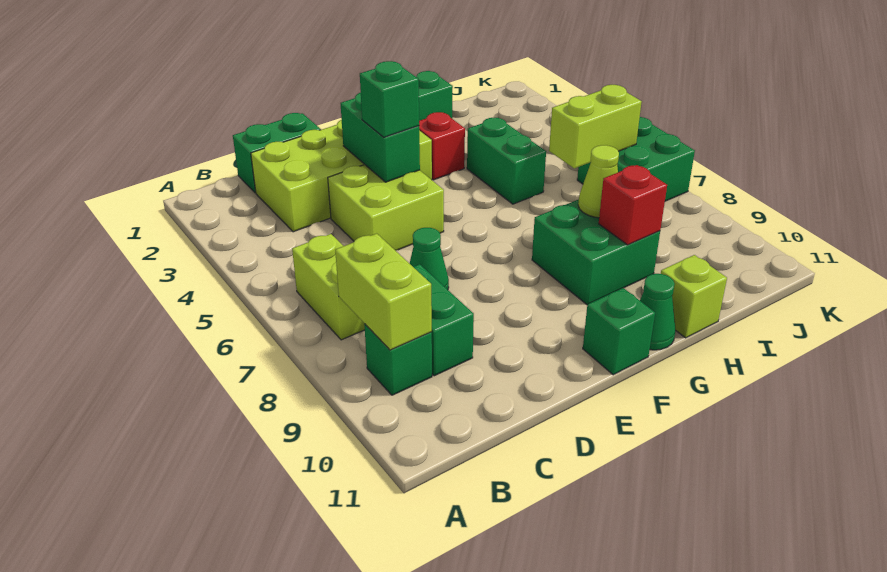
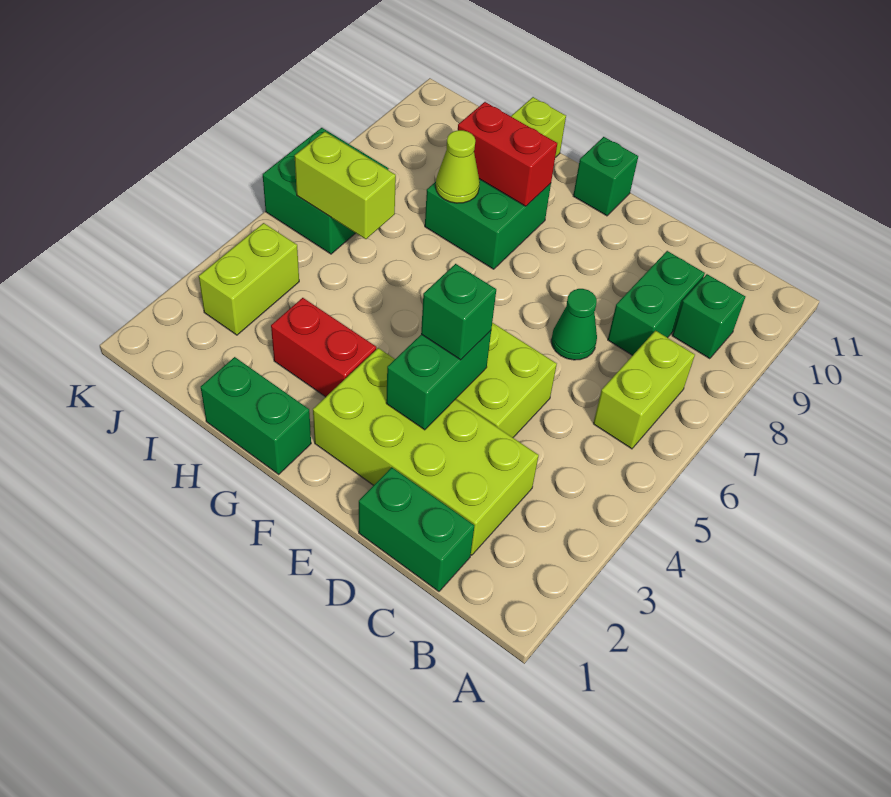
lime 1x2 brick [335,234,432,350] -> lime 1x2 brick moved to [199,223,299,335]
red 1x1 brick [419,112,465,180] -> red 1x2 brick [271,298,376,397]
green 1x1 cone [640,274,675,350] -> none
green 1x2 brick [467,118,546,204] -> none
red 1x1 brick [599,165,667,245] -> red 1x2 brick [458,102,557,206]

